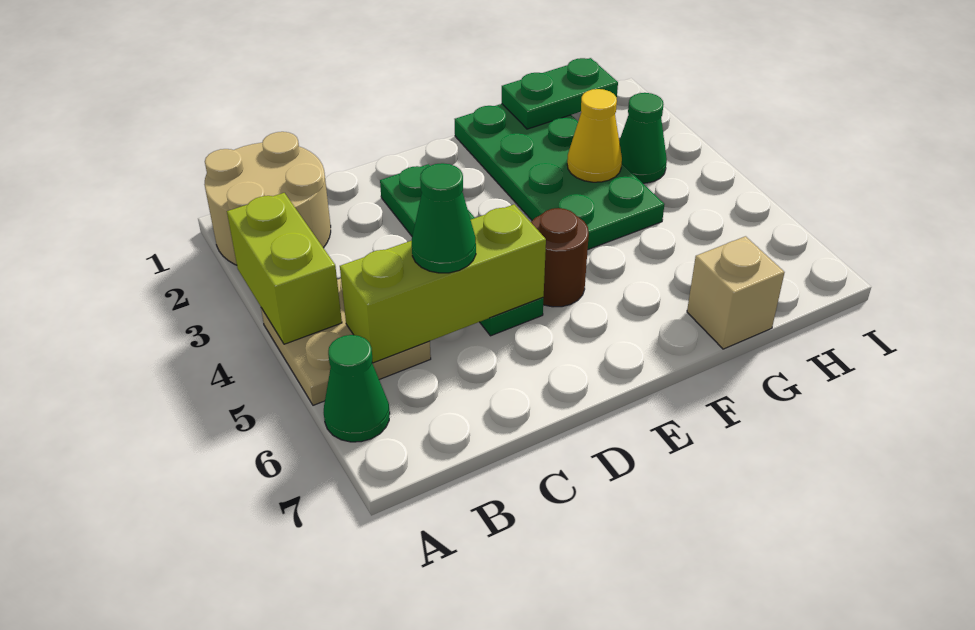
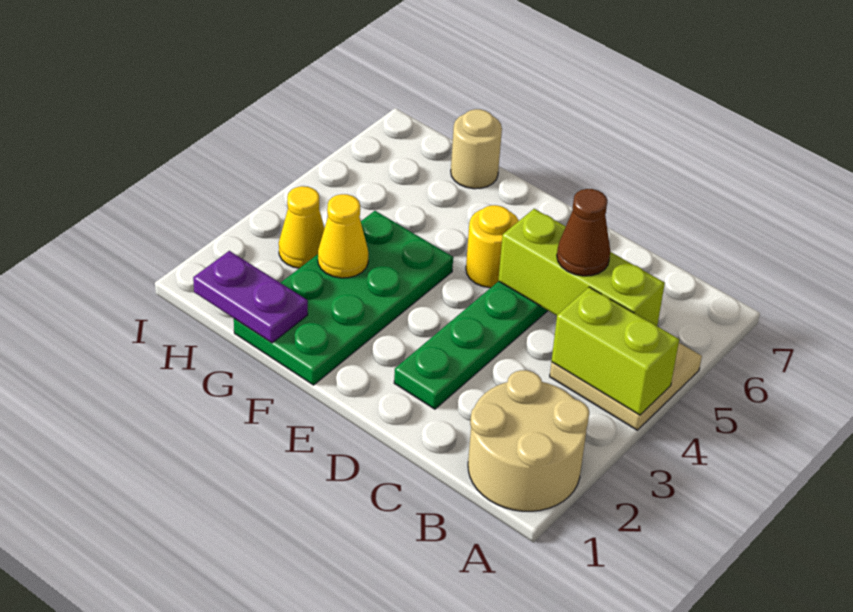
lime 1x2 brick [227,193,342,344] -> lime 1x2 brick turned to [551,287,679,415]
green 1x1 cone [324,335,390,442] -> none
green 1x1 cone [412,163,476,273] -> brown 1x1 cone [557,189,610,276]
brown 1x1 round brick [531,208,589,307] -> yellow 1x1 round brick [466,205,519,288]
green 1x2 plate [502,58,618,129] -> purple 1x2 plate [193,251,308,343]
tan 1x1 brick [687,236,785,349] -> tan 1x1 round brick [451,109,502,189]
green 1x1 cone [619,93,667,183] -> yellow 1x1 cone [279,186,324,268]

